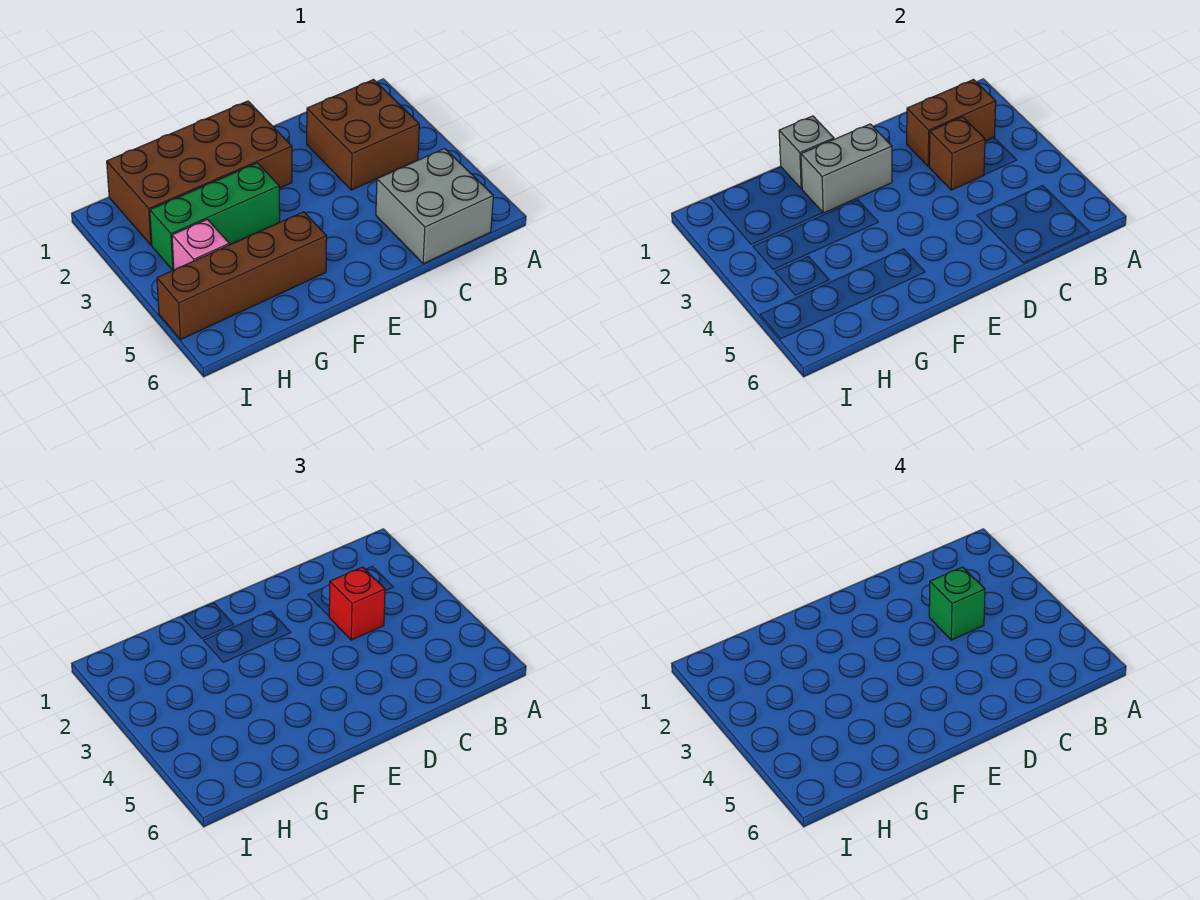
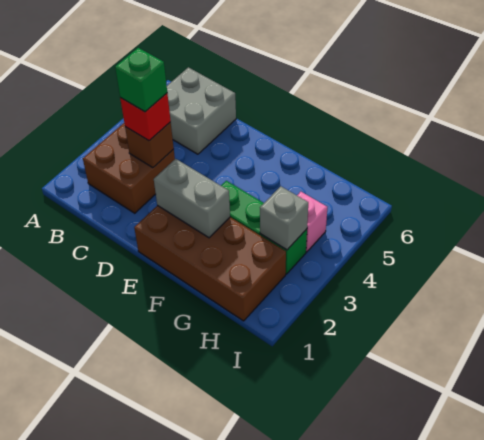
brown 1x2 brick [907,80,996,166] -> none
grey 1x1 brick [779,116,834,189] -> grey 1x1 brick moved to [260,186,308,250]
brown 1x4 brick [157,212,327,340] -> none

